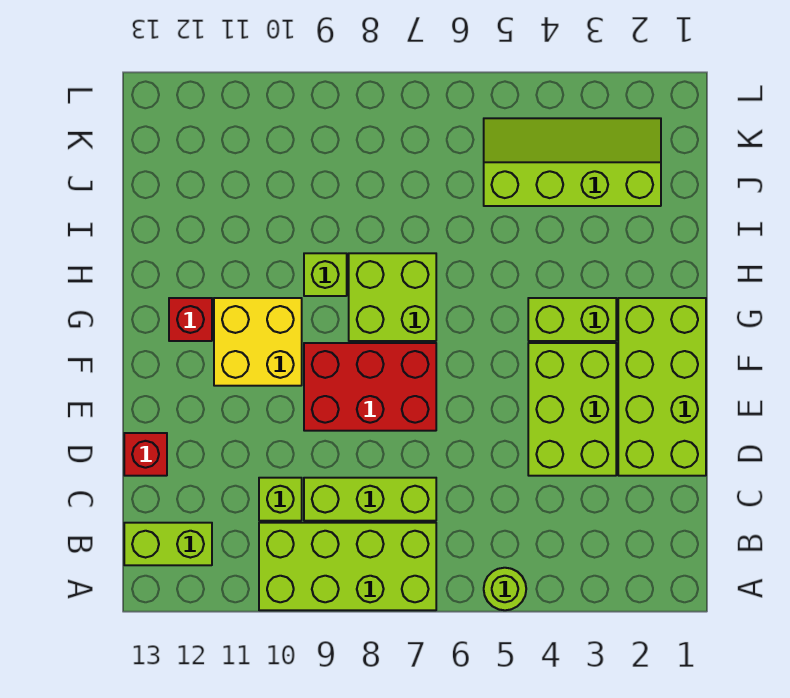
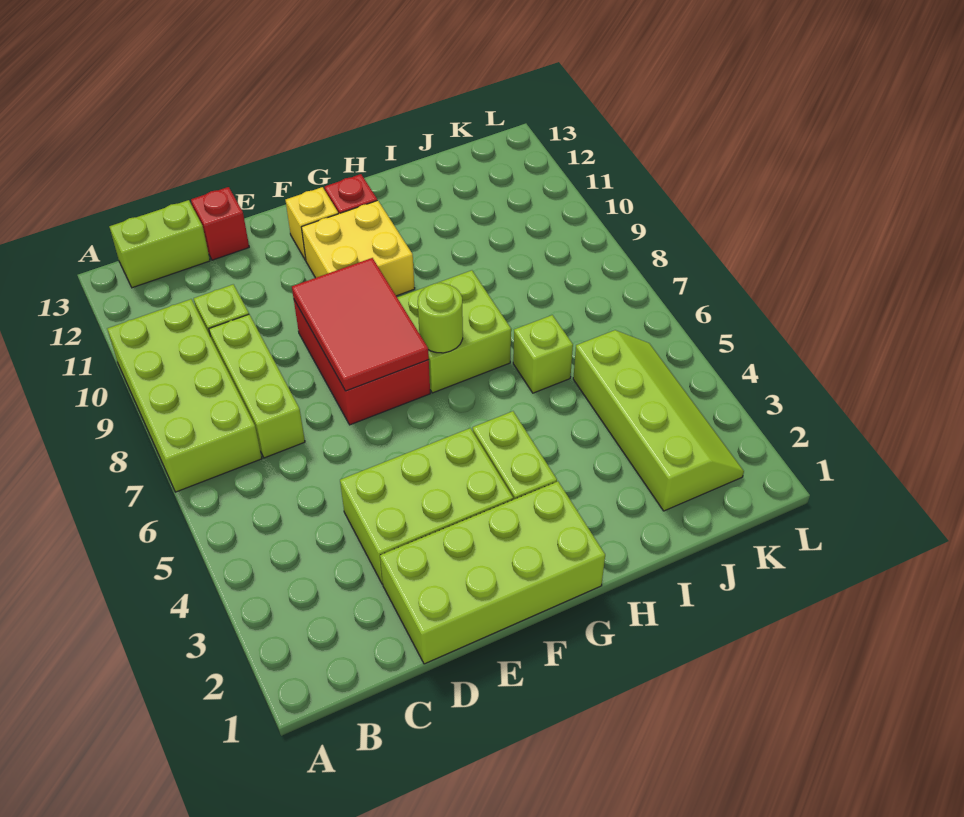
lime 1x1 round brick [484,568,526,610] -> lime 1x1 round brick moved to [418,283,463,353]
lime 1x2 brick [124,523,212,565] -> lime 1x2 brick turned to [109,200,210,288]
none -> red 2x3 tile [292,258,429,391]
none -> yellow 1x1 brick [286,187,338,260]
lime 1x1 brick [304,253,347,296] -> lime 1x1 brick moved to [513,315,573,393]

